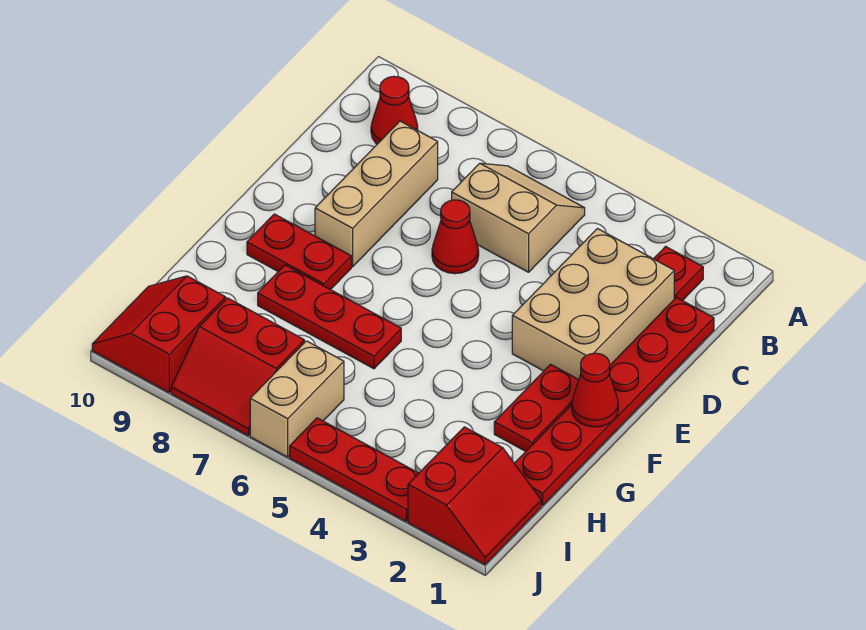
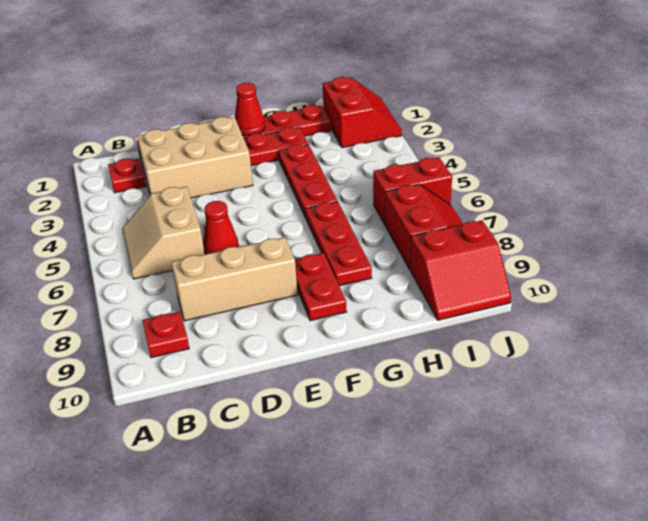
red 1x1 cone [371,76,418,144] -> red 1x1 plate [142,312,189,358]
red 2x2 slope [408,427,541,564] -> red 2x2 slope turned to [322,77,402,148]
tan 1x2 brick [250,341,344,457] -> red 1x2 brick [373,158,452,224]
red 1x3 plate [290,418,419,522] -> red 1x3 plate moved to [278,145,337,218]

